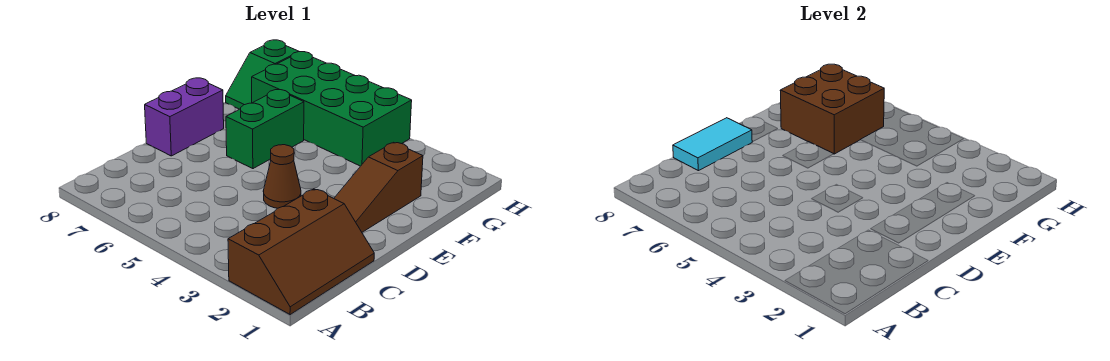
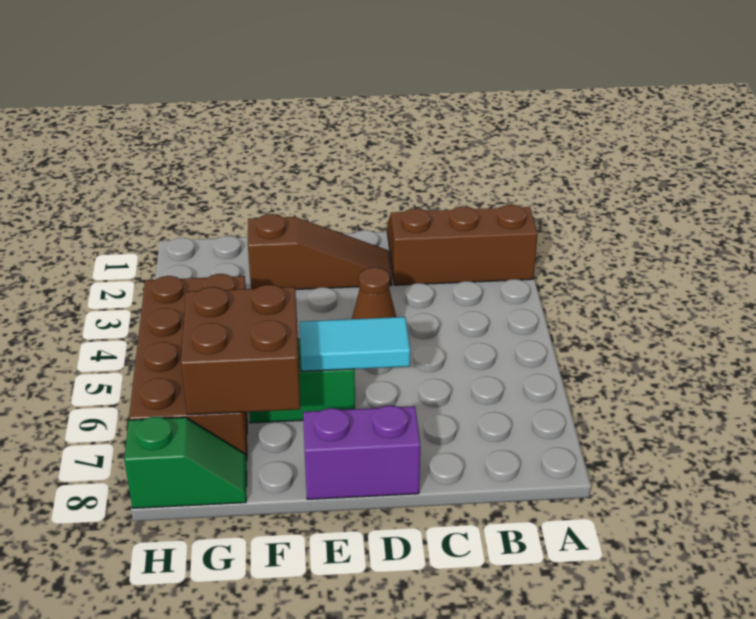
cyan 1x2 tile [673,118,752,171] -> cyan 1x2 tile moved to [300,317,410,371]
green 2x4 brick [252,52,412,166] -> brown 2x4 brick [129,274,247,460]

